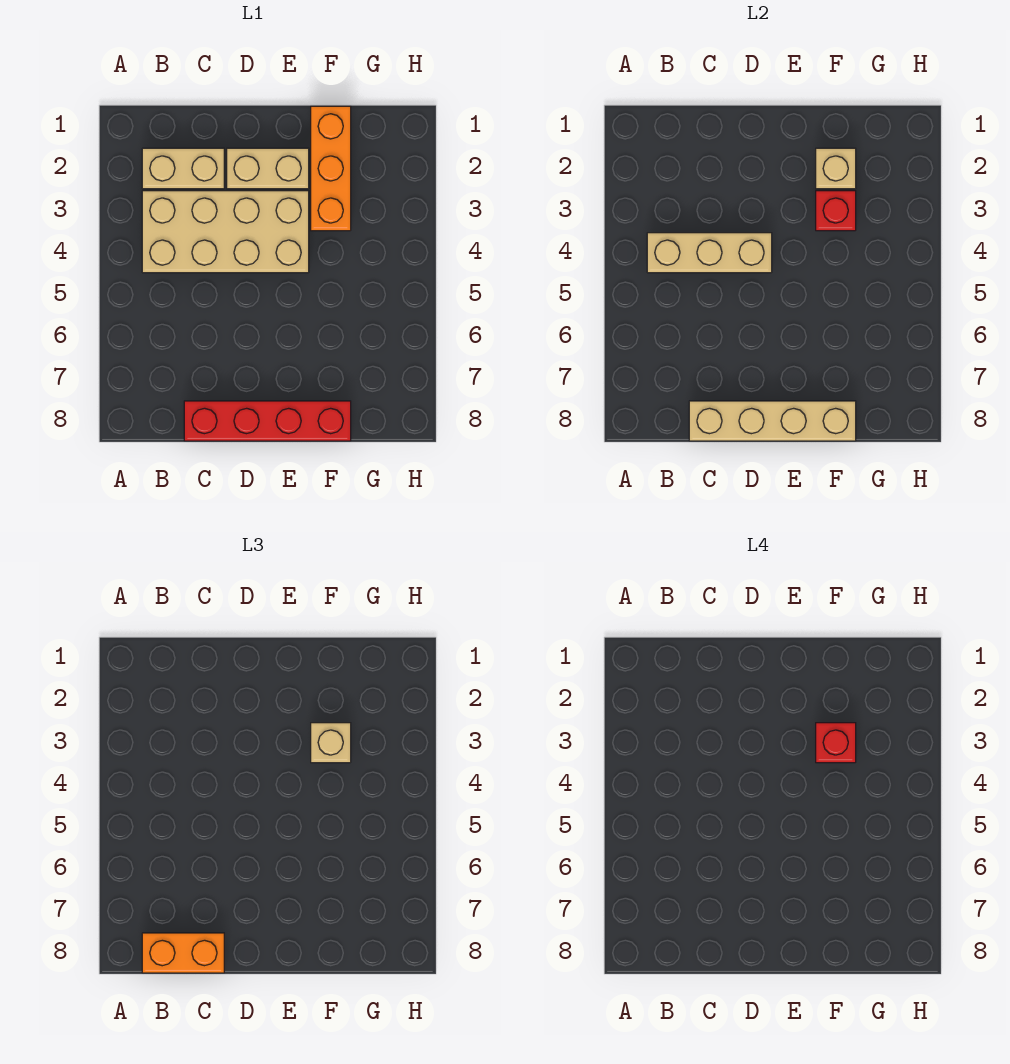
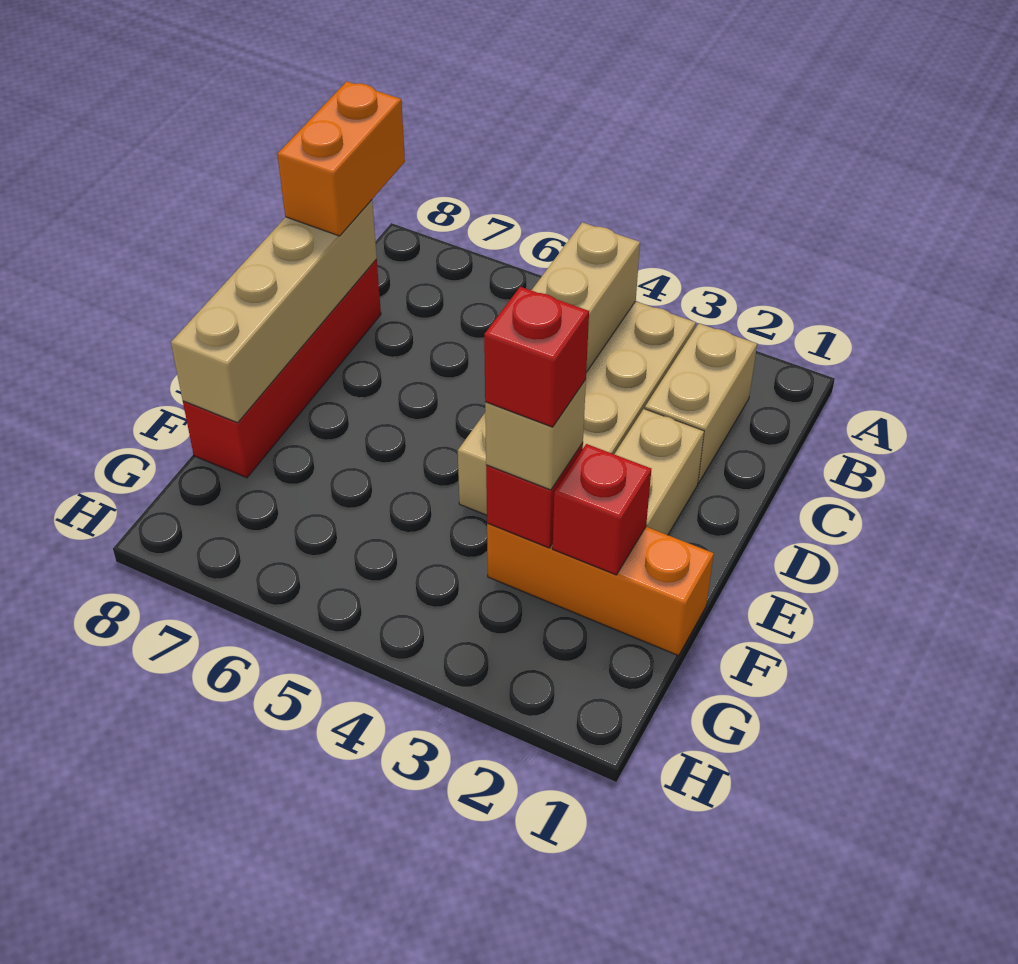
tan 1x1 brick [816,148,856,189] -> red 1x1 brick [553,444,651,575]

